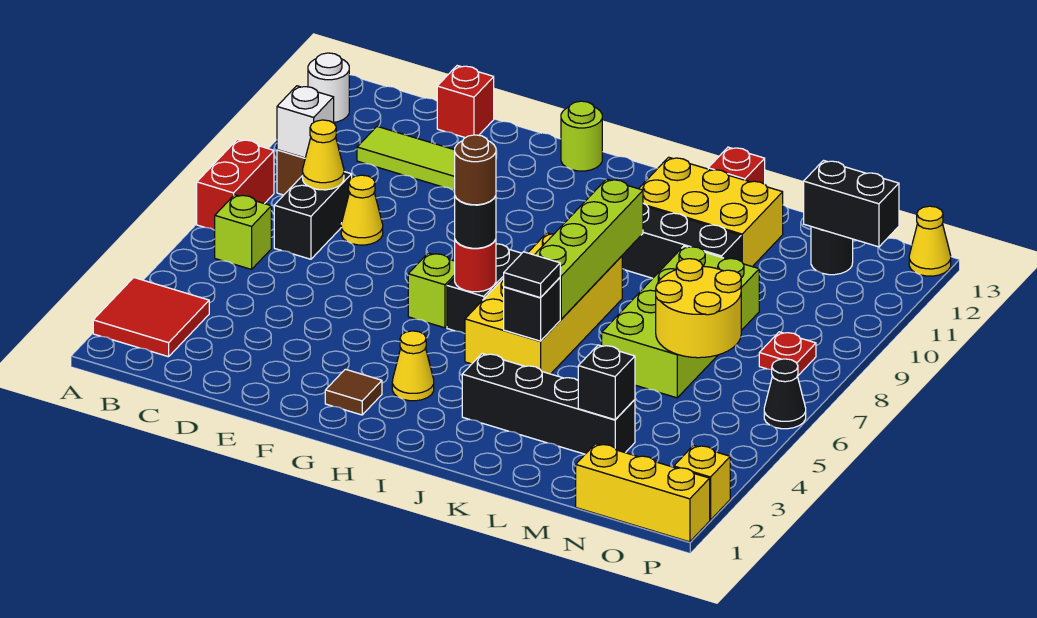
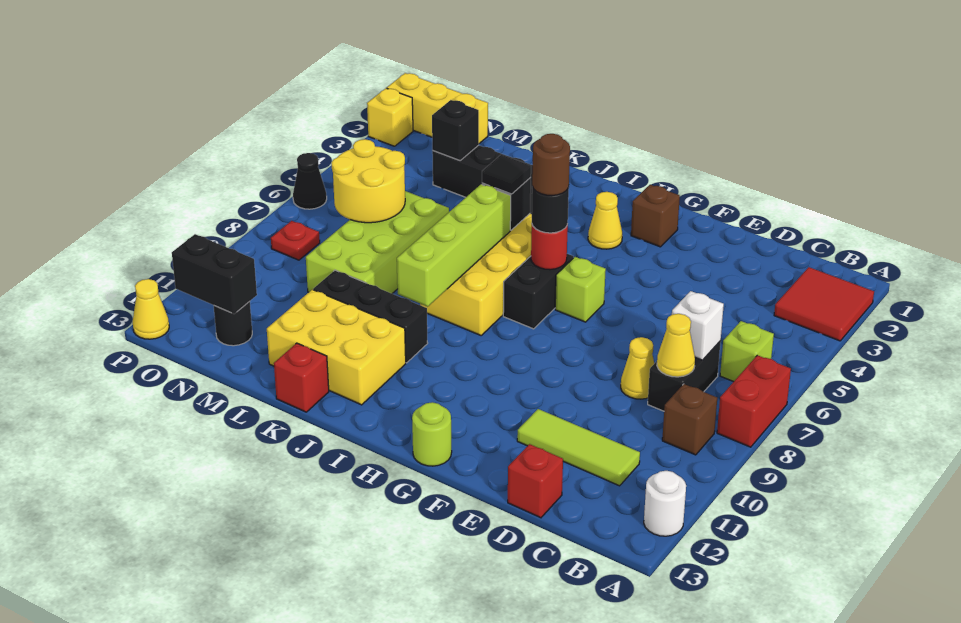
white 1x1 brick [277,86,334,158] -> white 1x1 brick moved to [672,291,724,360]
brown 1x1 tile [325,369,382,415] -> brown 1x1 brick [631,185,680,247]

